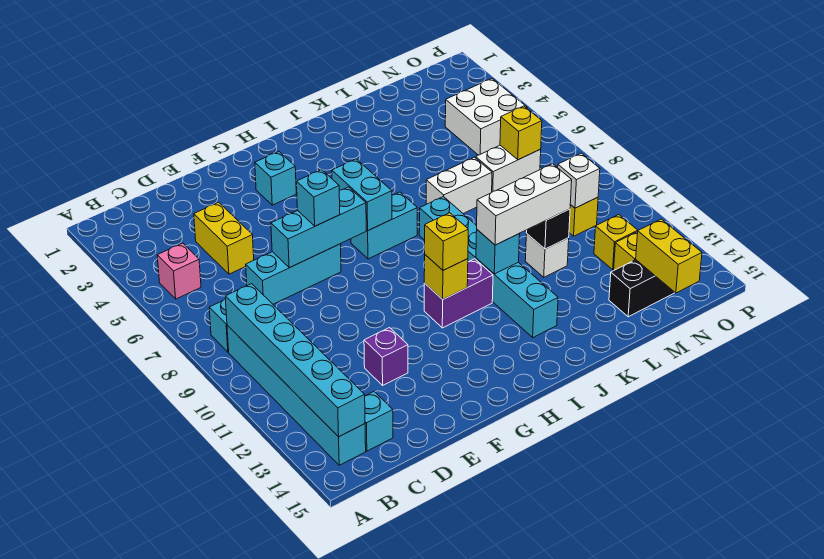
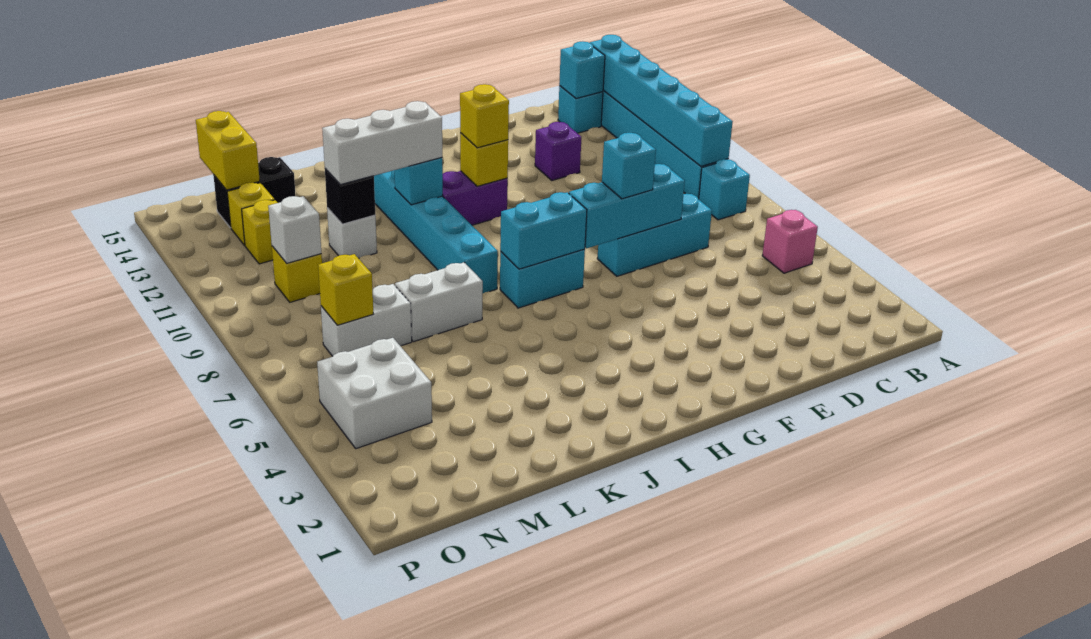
yellow 1x2 brick [194,202,254,274] -> none
cyan 1x1 brick [255,152,296,205] -> cyan 1x1 brick moved to [559,41,605,99]
cyan 1x2 brick [332,159,392,231] -> cyan 1x2 brick turned to [500,192,587,269]

